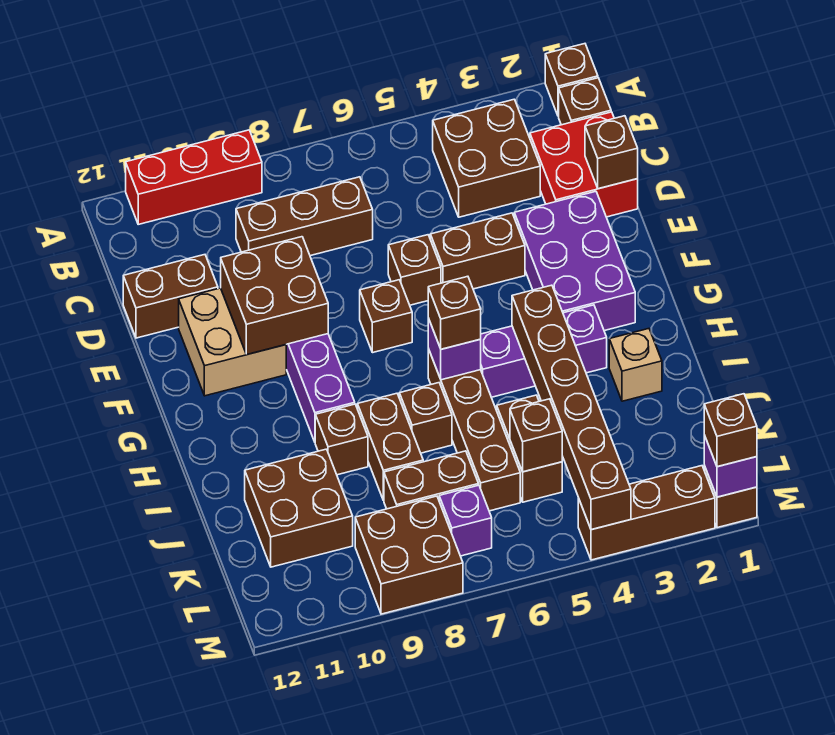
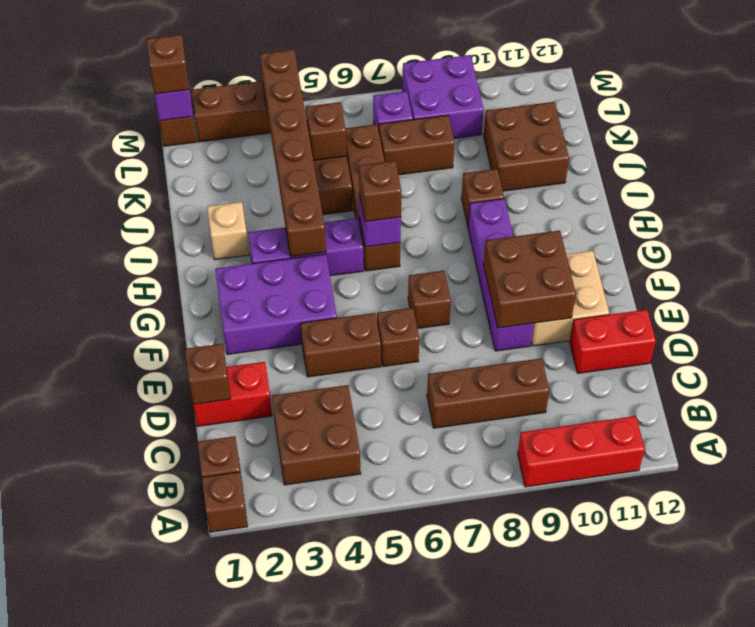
red 2x2 brick [530,112,638,217] -> red 1x2 brick [193,362,272,426]
brown 1x2 brick [123,255,218,338] -> red 1x2 brick [570,310,656,373]
purple 2x3 brick [514,191,635,331] -> purple 2x3 brick turned to [215,254,337,354]
brown 1x1 brick [399,383,452,453] -> none
brown 1x2 brick [357,393,423,500] -> none
brown 2x2 brick [355,496,463,614] -> purple 2x2 brick [402,55,484,138]

